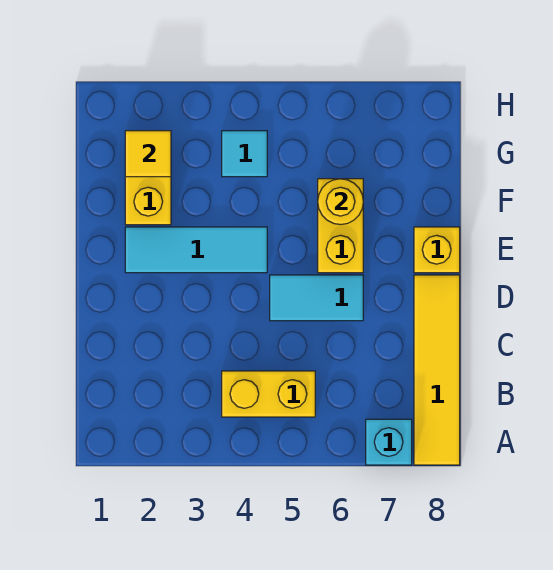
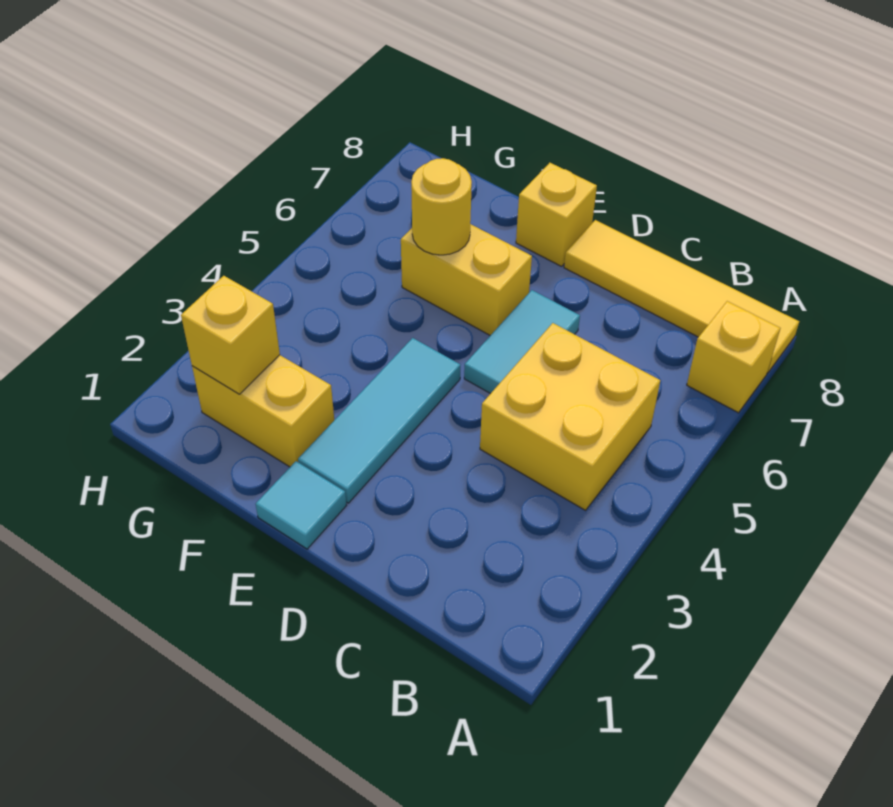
cyan 1x1 brick [366,419,412,465] -> yellow 1x1 brick [687,301,780,413]
yellow 1x2 brick [222,371,315,417] -> yellow 2x2 brick [480,323,660,510]
yellow 1x1 tile [125,131,171,177] -> yellow 1x1 brick [181,276,280,394]
cyan 1x1 tile [222,131,267,177] -> cyan 1x1 tile moved to [256,461,347,549]

